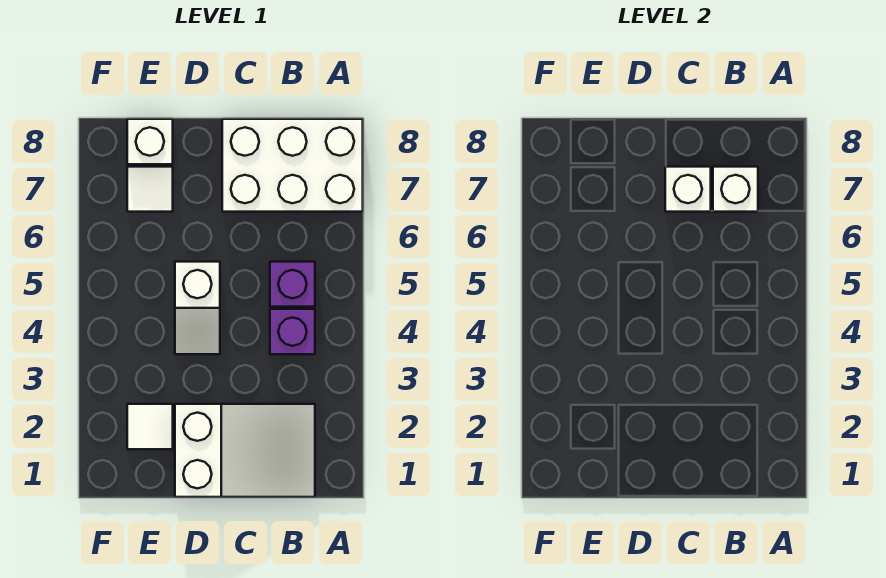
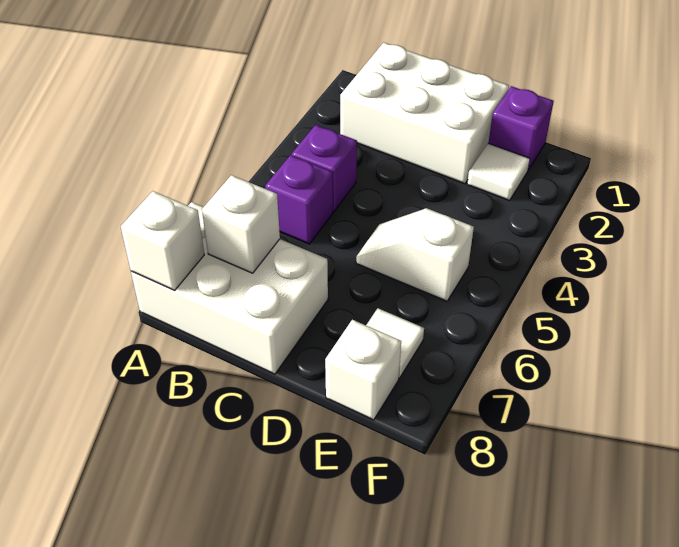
white 2x3 slope [175,404,315,497] -> white 2x3 brick [340,43,509,184]
white 1x1 brick [665,167,711,212] -> white 1x1 brick moved to [121,191,204,291]
white 1x2 slope [175,262,220,354] -> white 1x2 slope turned to [356,208,474,301]
none -> purple 1x1 brick [489,86,554,170]

